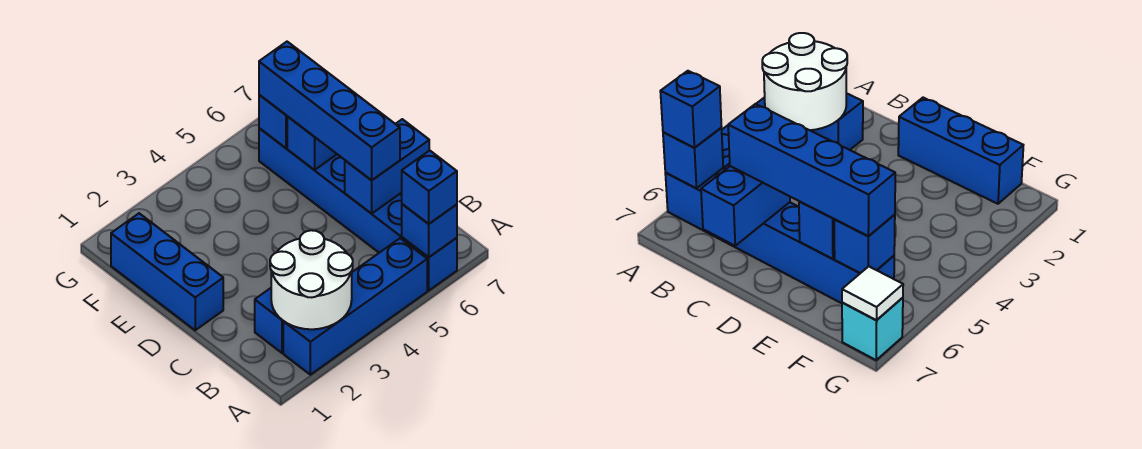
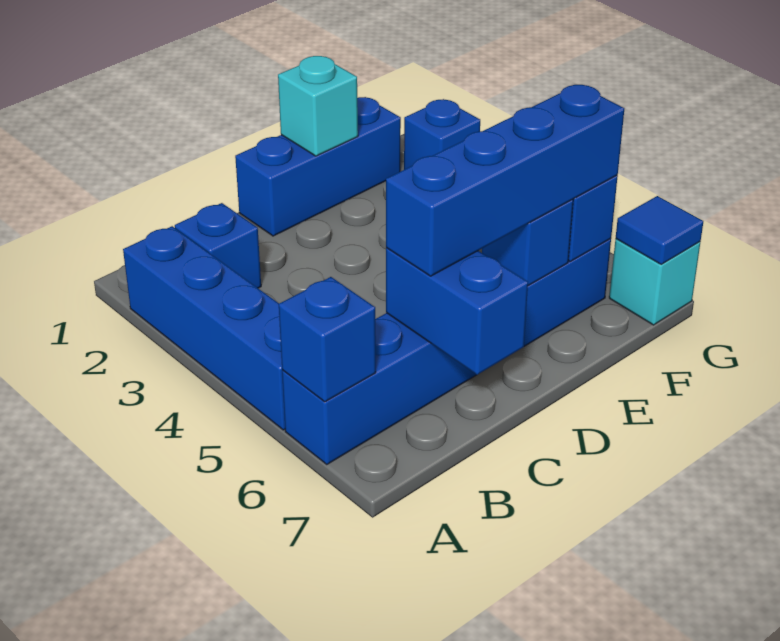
white 2x2 round brick [270,230,353,329] -> none
blue 1x1 brick [402,150,457,224] -> blue 1x1 brick moved to [404,99,480,170]
none -> cyan 1x1 brick [278,56,358,156]
white 1x1 tile [842,266,903,320] -> blue 1x1 tile [616,196,703,264]

